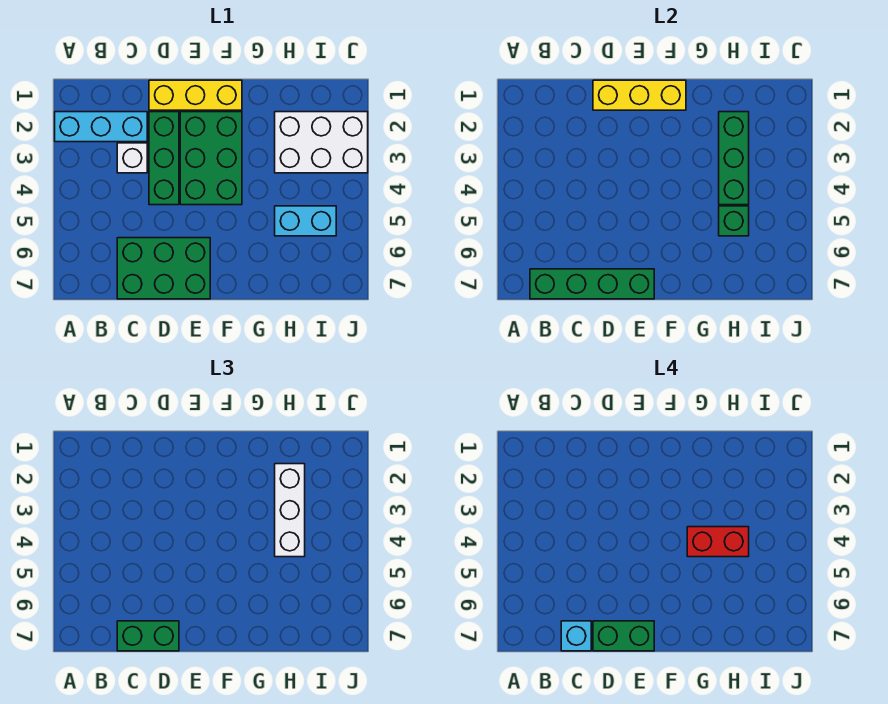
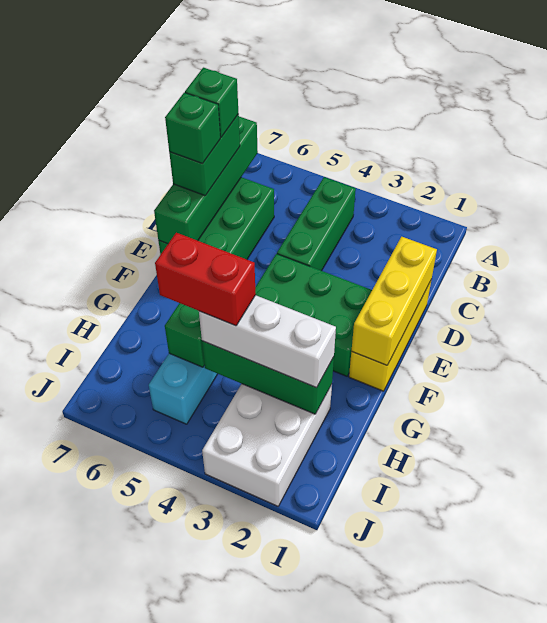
cyan 1x3 brick [55,112,147,142] -> none
white 1x1 brick [117,143,147,173] -> none
cyan 1x1 brick [561,621,591,651] -> green 1x1 brick [185,68,238,137]
green 1x3 brick [149,112,179,205] -> green 1x3 brick turned to [277,177,356,271]
green 1x2 brick [593,621,654,651] -> green 1x1 brick [165,93,220,164]
red 1x2 brick [687,527,749,557] -> red 1x2 brick turned to [155,233,256,326]

